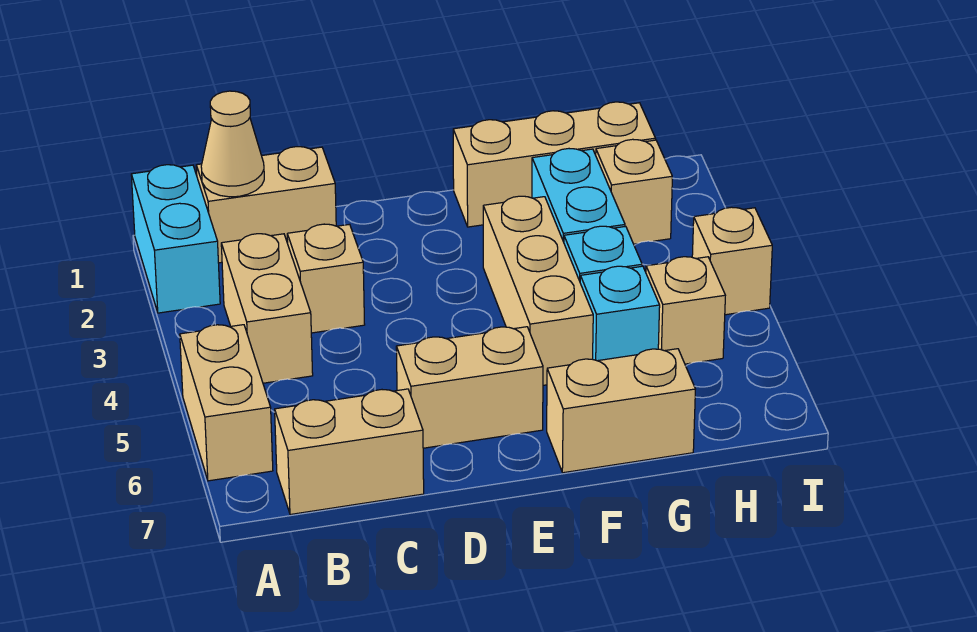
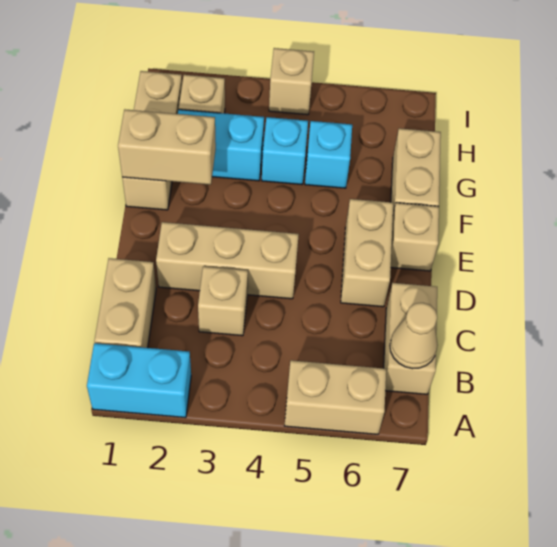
tan 1x1 cone [201,91,264,197] -> tan 1x1 cone moved to [390,303,438,369]
tan 1x2 brick [221,234,313,383] -> tan 1x2 brick moved to [118,110,216,185]
tan 1x3 brick [483,196,593,385] -> tan 1x3 brick moved to [156,222,299,299]
tan 1x1 brick [646,257,725,364] -> tan 1x1 brick moved to [391,203,439,271]

